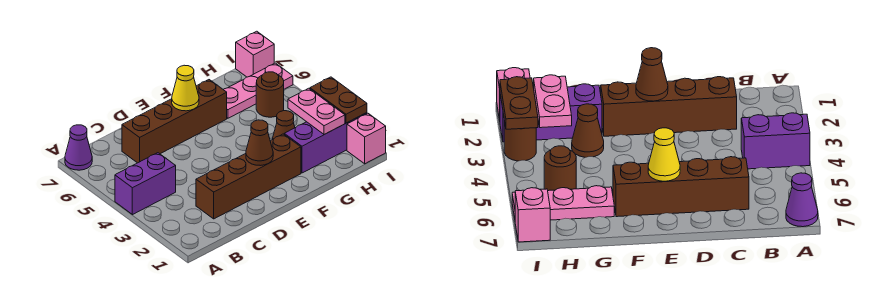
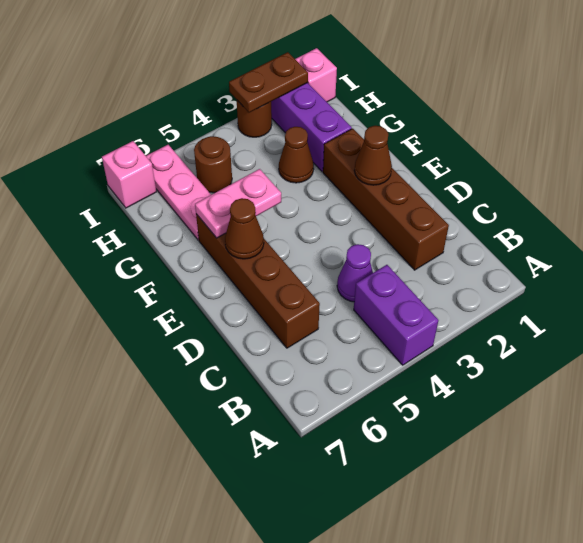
purple 1x1 cone [65,125,92,170] -> purple 1x1 cone moved to [337,244,373,302]
yellow 1x1 cone [172,65,199,111] -> brown 1x1 cone [225,198,264,259]
pink 1x2 plate [288,88,345,134] -> pink 1x2 plate moved to [195,169,281,238]

